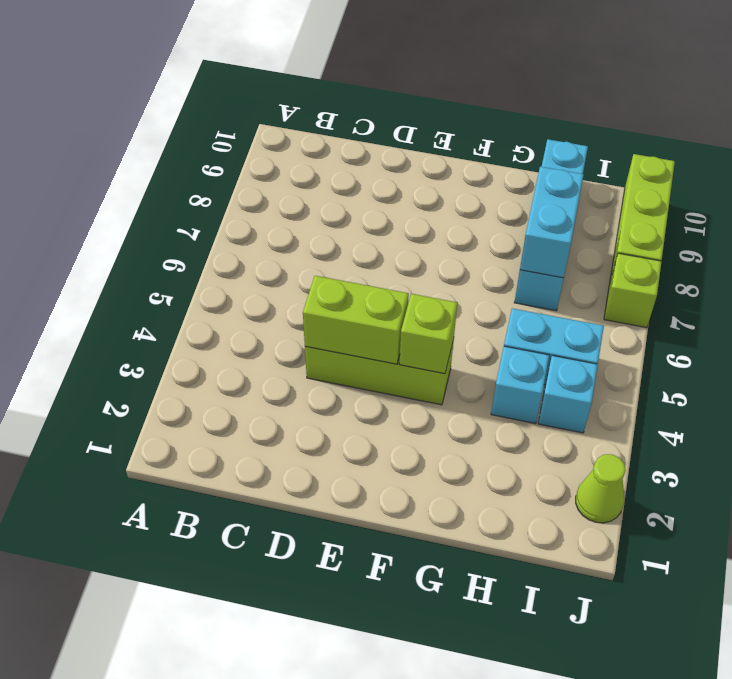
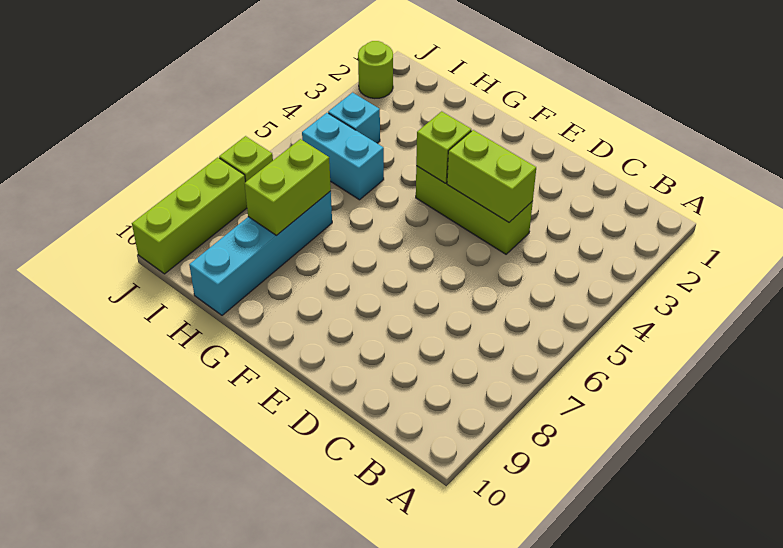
cyan 1x1 brick [491,346,549,424] -> none
cyan 1x2 brick [520,167,584,278] -> lime 1x2 brick [244,139,331,235]
lime 1x1 cone [576,454,626,523] -> lime 1x1 round brick [358,41,393,98]

